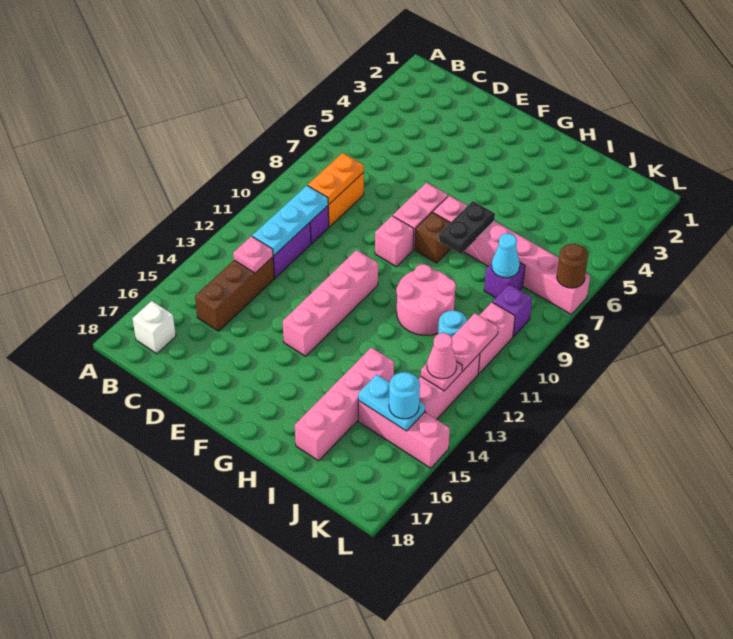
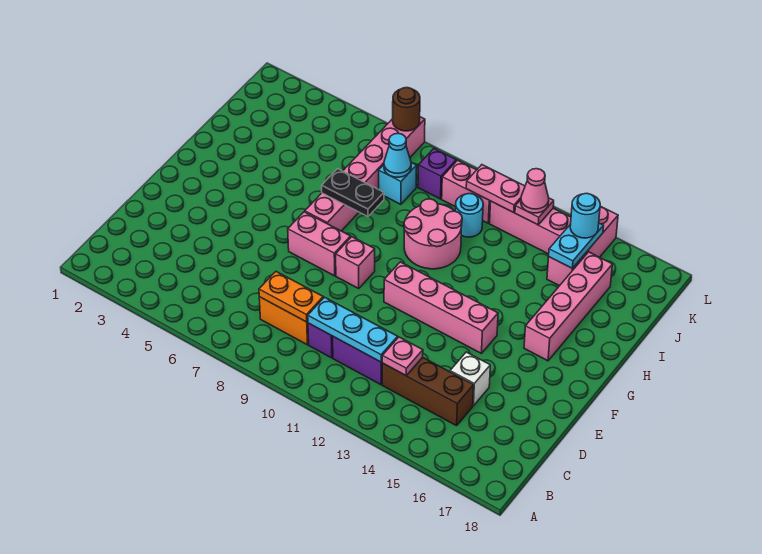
white 1x1 brick [133,301,176,354] -> white 1x1 brick moved to [450,352,490,406]
brown 1x1 brick [415,212,451,263] -> none
pink 1x4 brick [295,347,394,461] -> pink 1x4 brick turned to [524,252,612,361]
purple 1x1 brick [484,263,525,298] -> cyan 1x1 brick [379,163,417,204]

